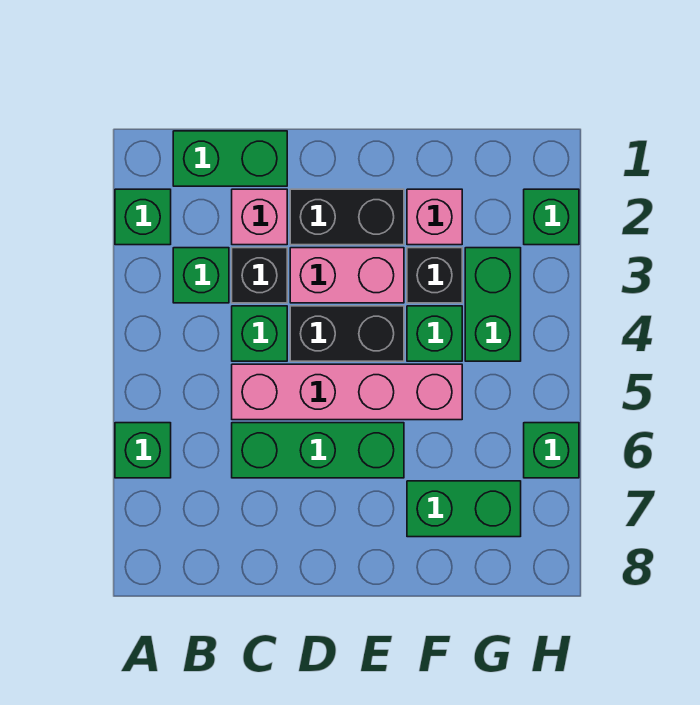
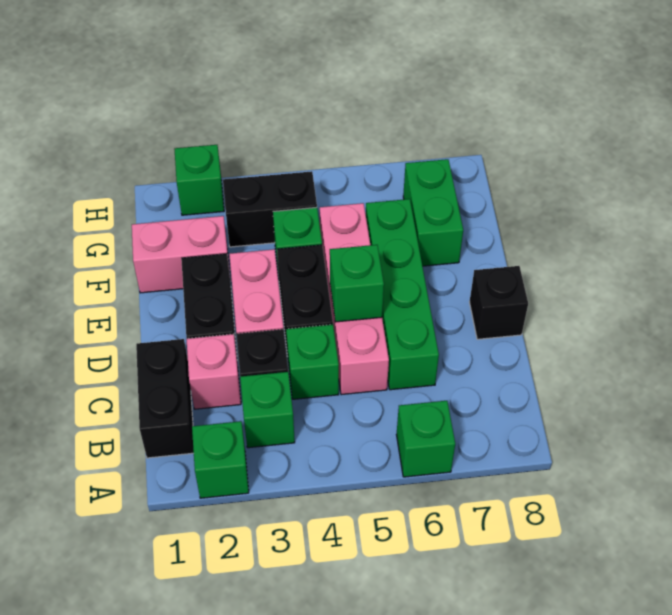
green 1x2 brick [173,131,287,186] -> black 1x2 brick [136,339,194,458]
green 1x3 brick [232,423,404,478] -> green 1x4 brick [366,199,439,390]
pink 1x1 brick [407,189,462,245] -> pink 1x2 brick [132,216,230,293]
black 1x1 brick [407,248,462,303] -> black 1x1 brick moved to [470,266,528,339]
green 1x2 brick [465,248,521,361] -> black 1x2 brick [223,171,317,247]
green 1x1 brick [524,423,579,478] -> green 1x1 brick moved to [330,245,384,322]

